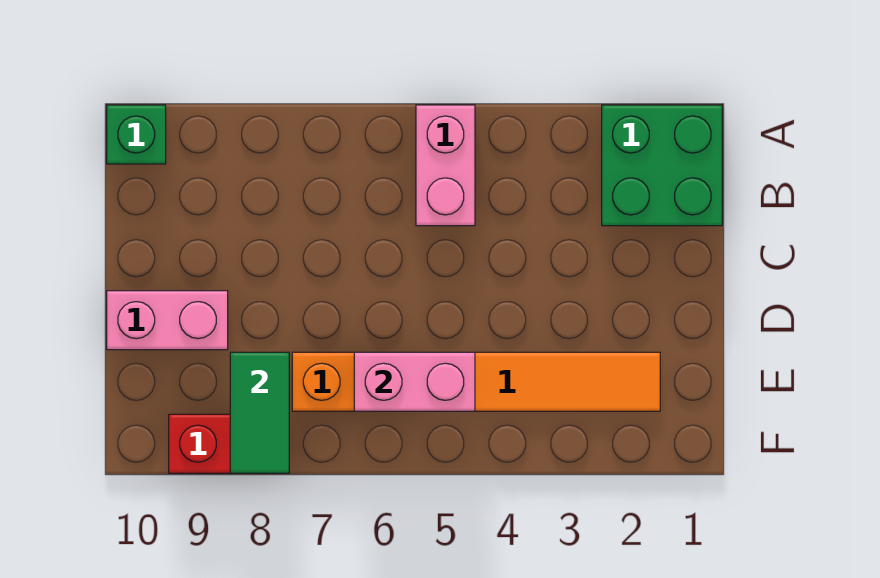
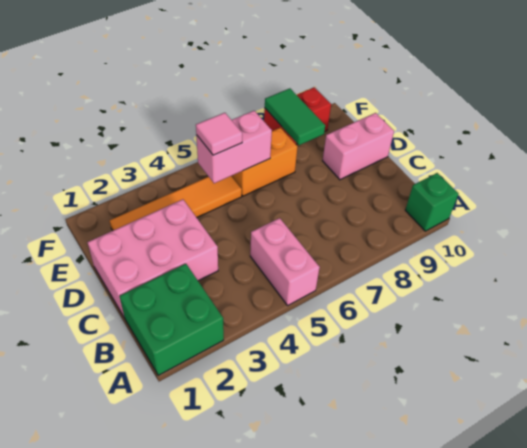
none -> pink 2x3 brick [87,199,218,317]
none -> pink 1x1 tile [196,113,242,155]

